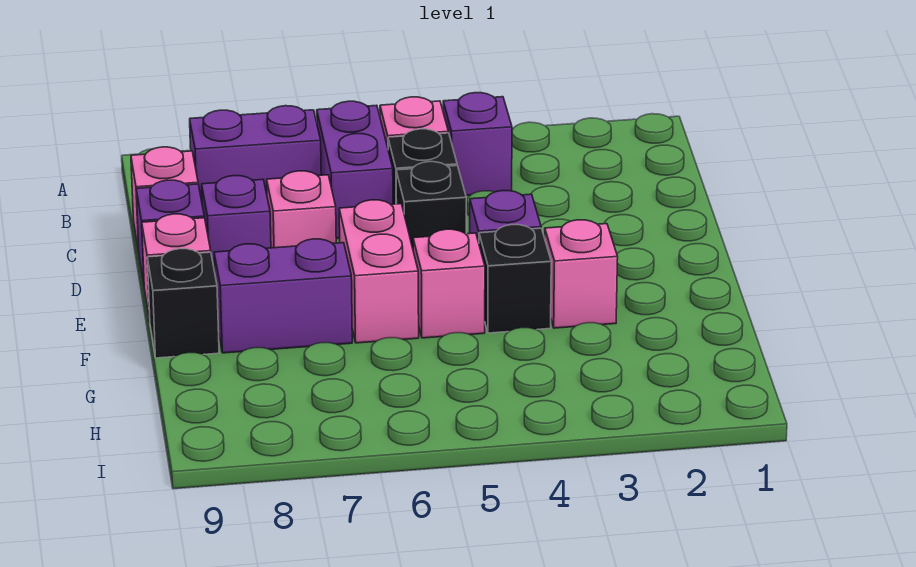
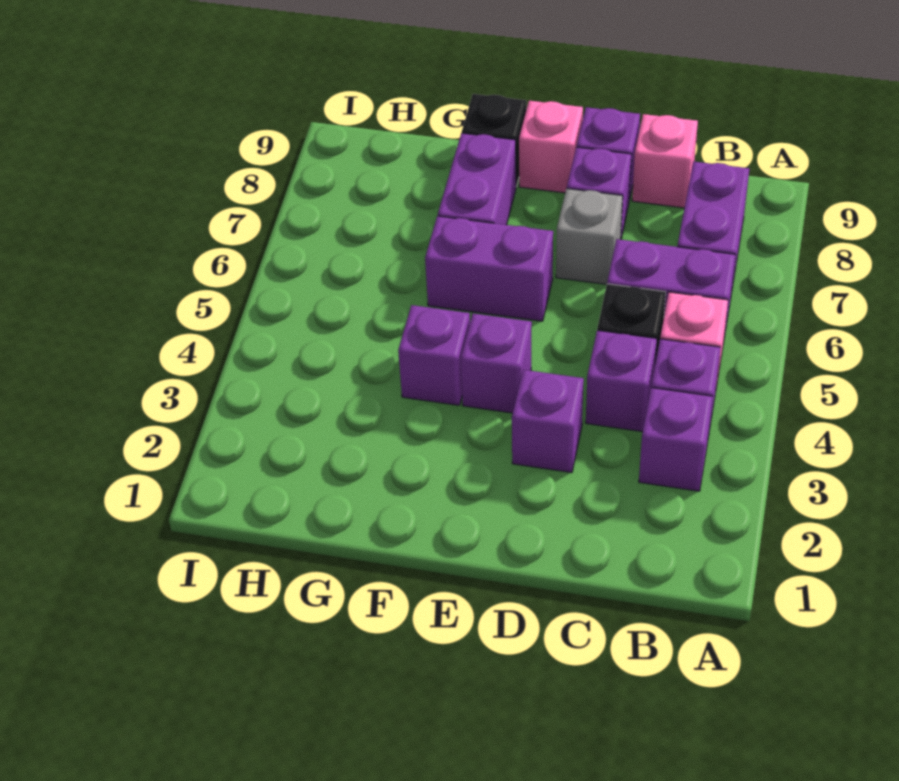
none -> purple 1x1 brick [639,388,713,491]
none -> purple 1x1 brick [586,330,657,432]
none -> purple 1x1 brick [512,370,584,473]
black 1x1 brick [396,162,466,248] -> none
pink 1x1 brick [267,171,336,248] -> grey 1x1 brick [556,188,623,284]
pink 1x2 brick [339,200,419,343] -> purple 1x2 brick [425,216,553,321]
pink 1x1 brick [545,220,618,328] -> none
black 1x1 brick [479,225,551,333] -> purple 1x1 brick [398,305,470,405]
pink 1x1 brick [413,229,485,338] -> none

